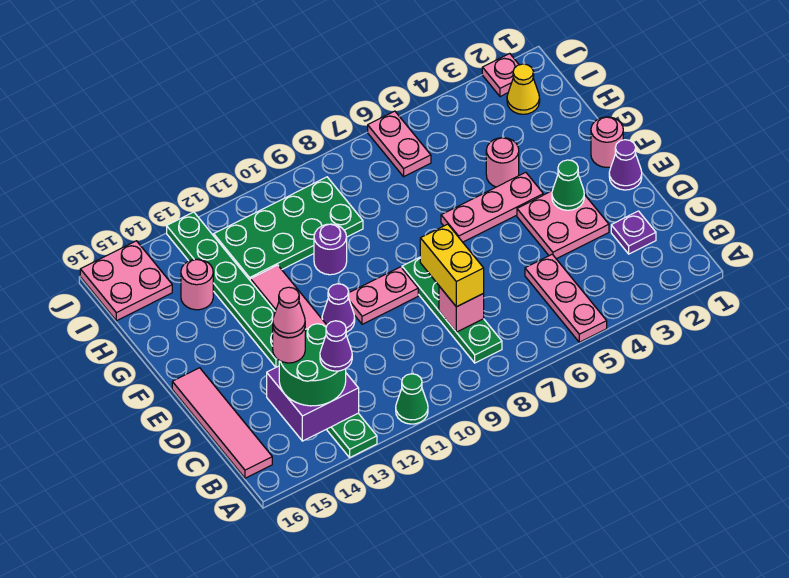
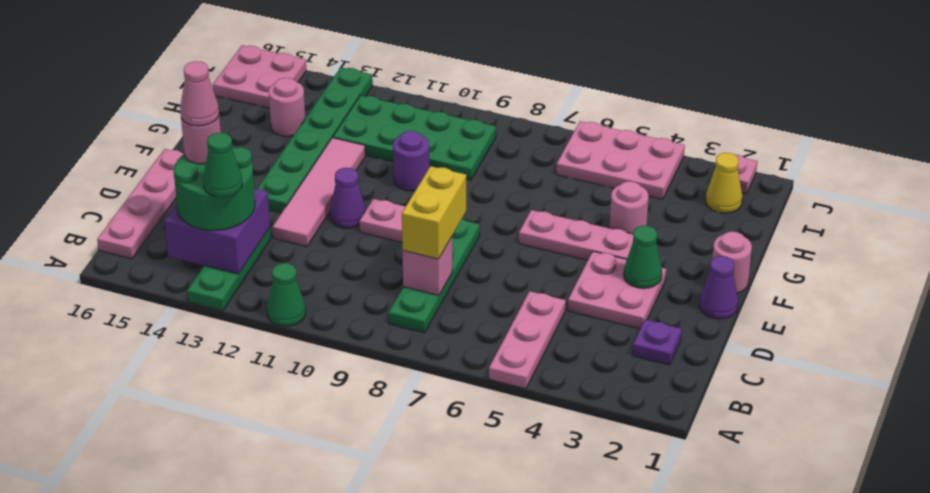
purple 1x1 cone [320,321,352,371] -> green 1x1 cone [203,133,242,197]
pink 1x4 tile [172,368,272,478] -> pink 1x4 plate [97,149,184,259]
pink 1x2 plate [368,111,431,177] -> pink 2x3 plate [556,121,685,199]

